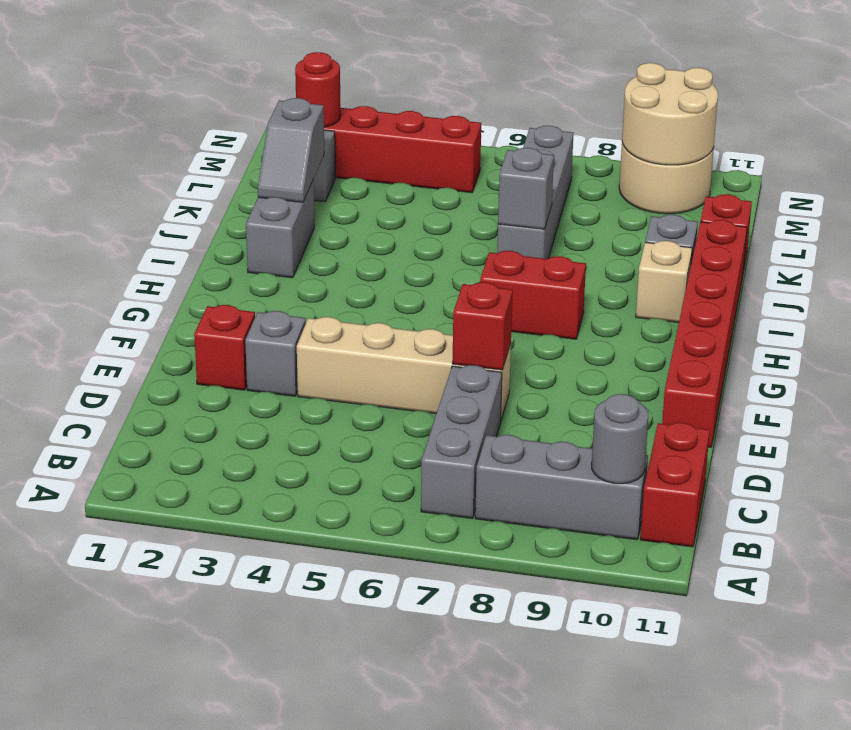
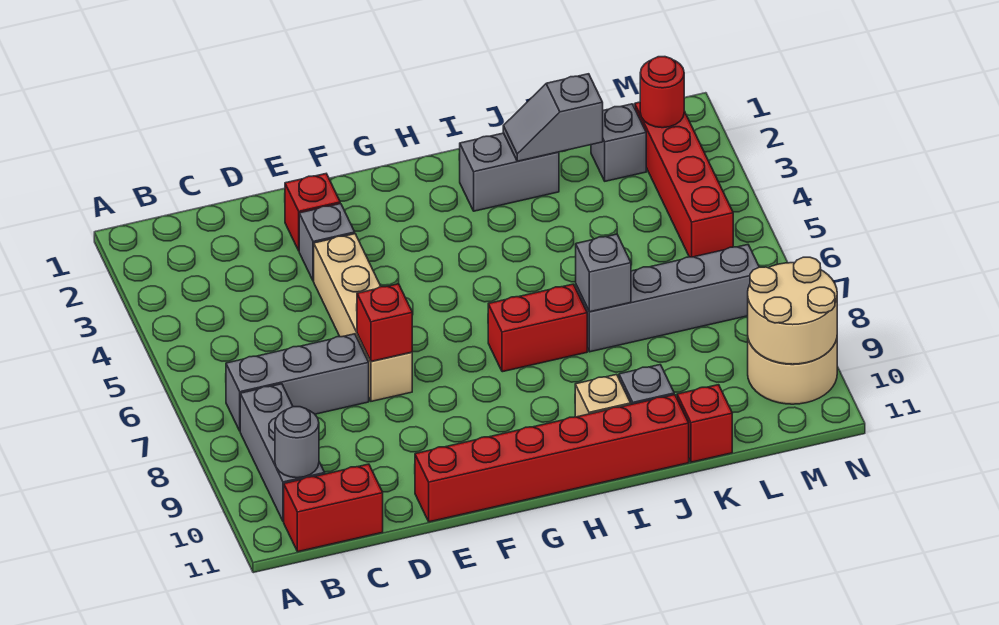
red 1x2 brick [481,251,586,339] -> red 1x2 brick turned to [488,284,587,372]

